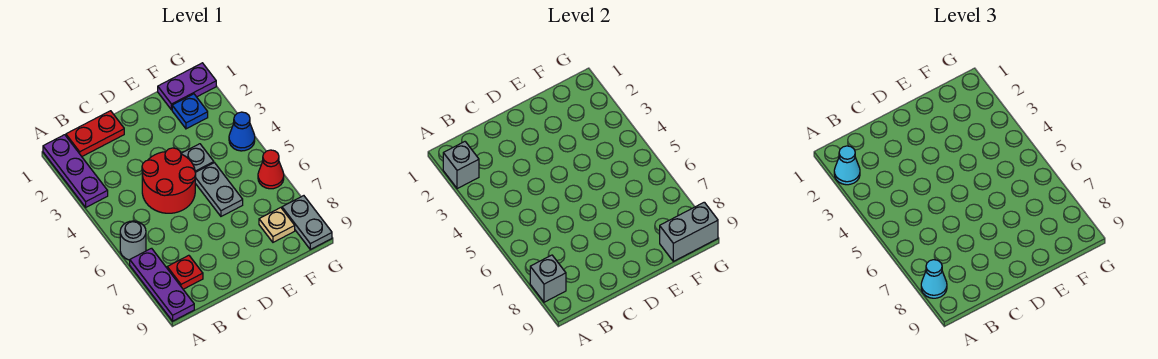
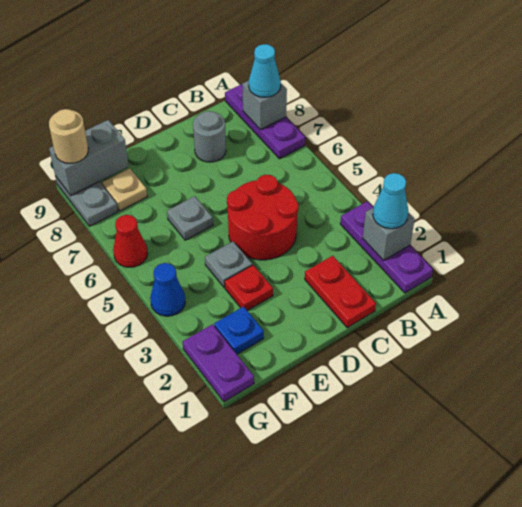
grey 1x1 round brick [120,221,146,260] -> grey 1x1 round brick moved to [193,111,226,162]
red 1x2 plate [66,111,124,156] -> red 1x2 plate turned to [305,256,376,328]
red 1x1 plate [167,255,203,289] -> red 1x1 plate moved to [225,265,273,311]
grey 1x2 plate [195,163,243,216] -> grey 1x1 plate [167,196,213,240]
purple 1x2 plate [158,63,216,110] -> purple 1x2 plate turned to [183,324,254,402]
none -> tan 1x1 round brick [49,109,88,164]

